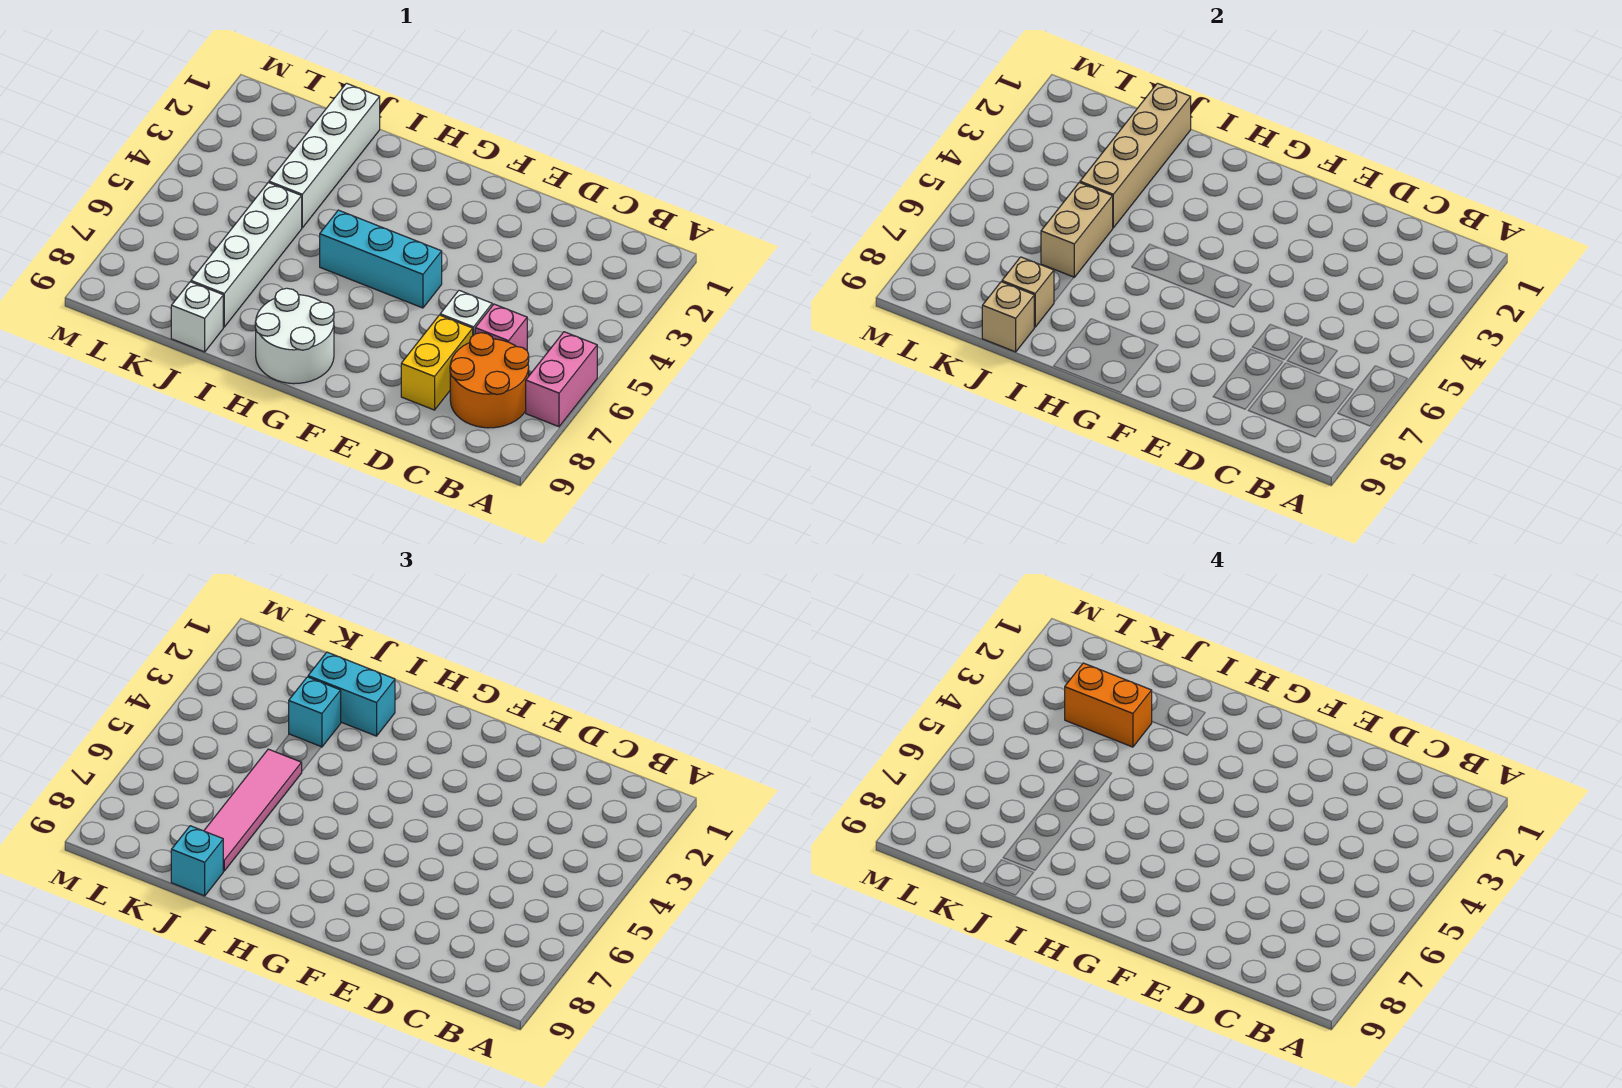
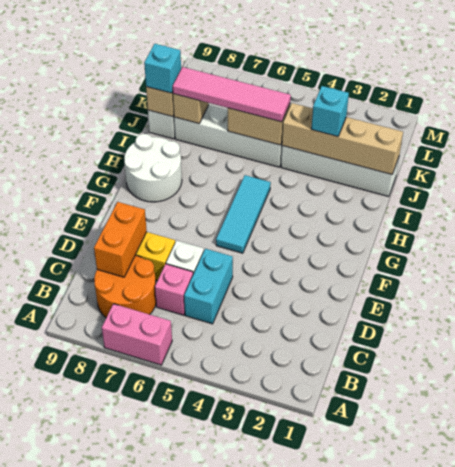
cyan 1x3 brick [320,210,442,308] -> cyan 1x3 tile [216,175,271,253]
cyan 1x2 brick [308,652,395,736] -> cyan 1x2 brick moved to [184,249,233,324]
orange 1x2 brick [1065,663,1152,747] -> orange 1x2 brick moved to [94,202,147,277]

